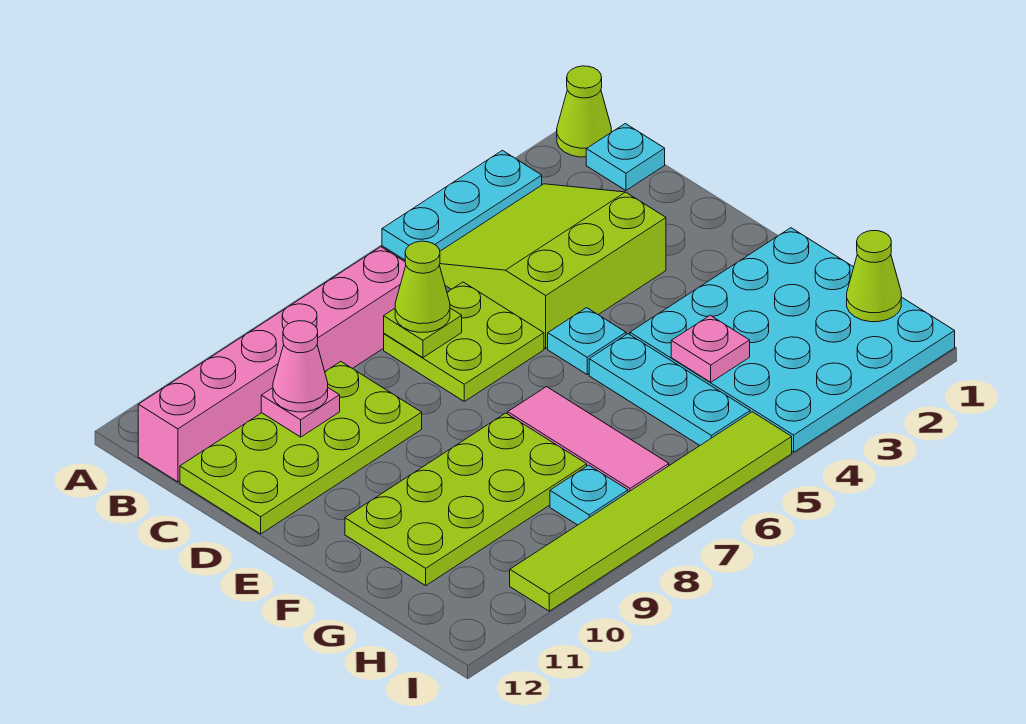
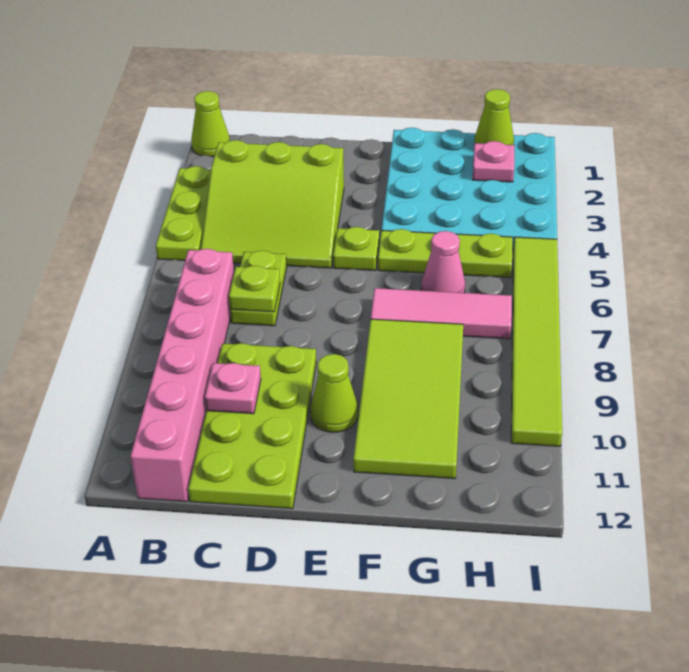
cyan 1x3 plate [382,150,542,260] -> lime 1x3 plate [156,166,211,261]
cyan 1x1 plate [586,124,665,190] -> none
lime 3x3 slope [439,184,666,348] -> lime 3x3 slope turned to [201,140,344,268]
lime 2x2 plate [384,282,544,401] -> lime 1x2 plate [230,250,287,326]
lime 1x1 cone [395,241,450,332] -> lime 1x1 cone moved to [310,354,358,432]
pink 1x1 cone [273,321,328,412] -> pink 1x1 cone moved to [422,231,465,293]
cyan 1x1 plate [548,308,626,374] -> lime 1x1 plate [333,227,379,271]
cyan 1x3 plate [589,334,750,445] -> lime 1x3 plate [378,229,512,278]
lime 2x4 plate [345,413,587,585] -> lime 2x4 tile [354,319,463,479]
pink 1x1 plate [671,315,750,382] -> pink 1x1 plate moved to [473,141,515,182]
cyan 1x1 plate [550,465,628,525] -> none

